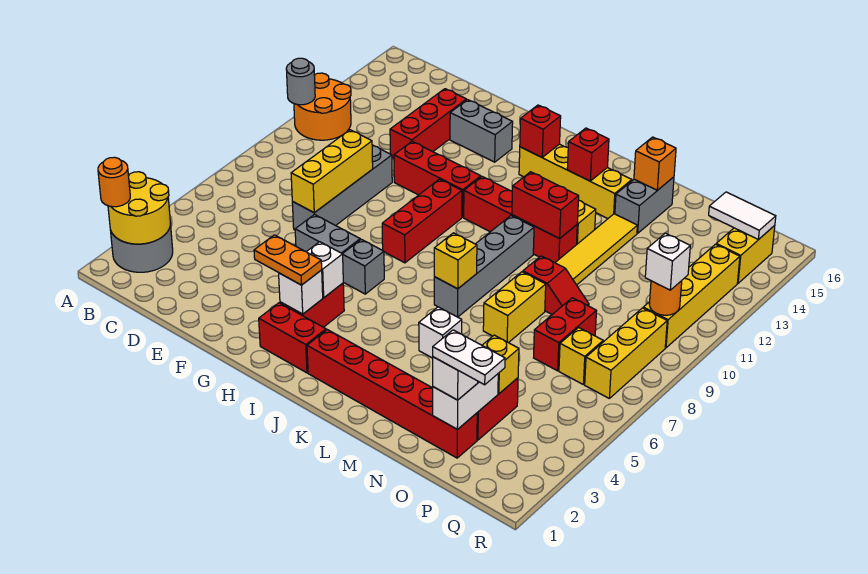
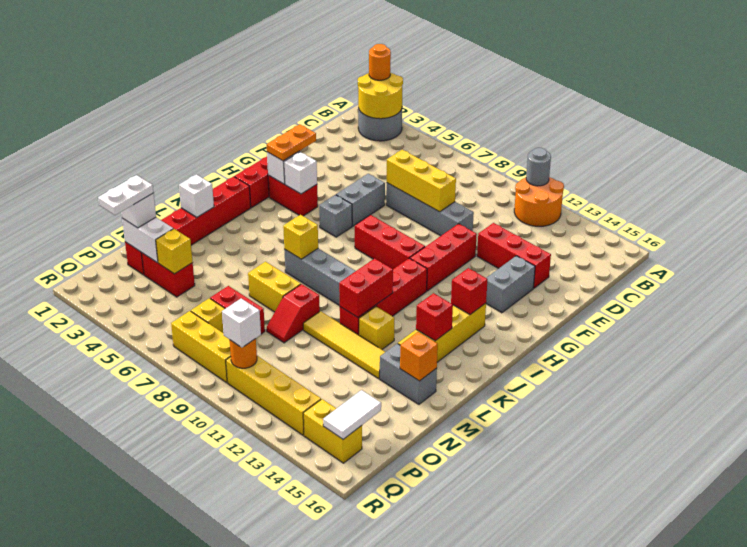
white 1x1 brick [419,307,462,358] -> white 1x1 brick moved to [179,174,214,217]

